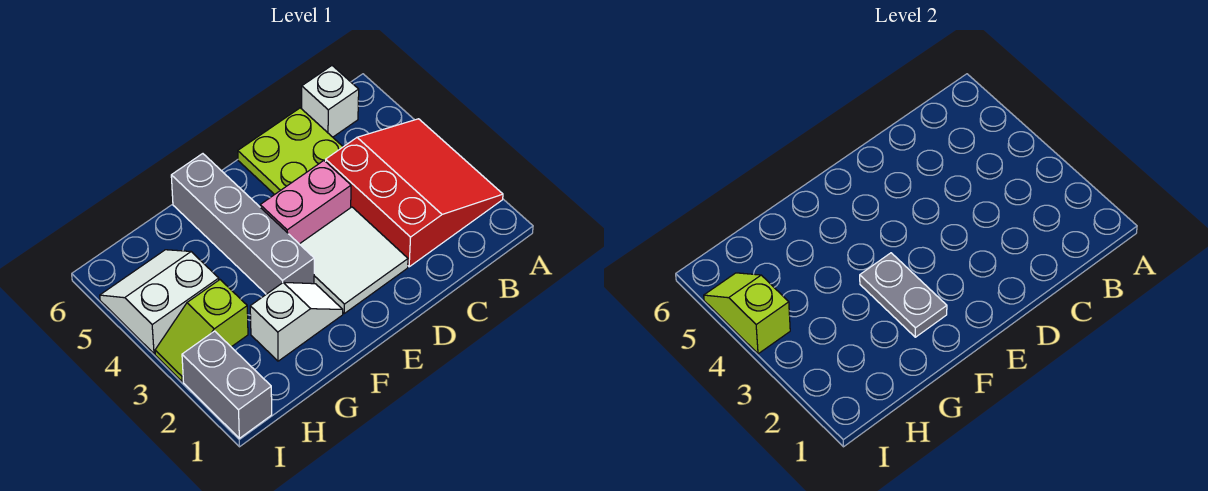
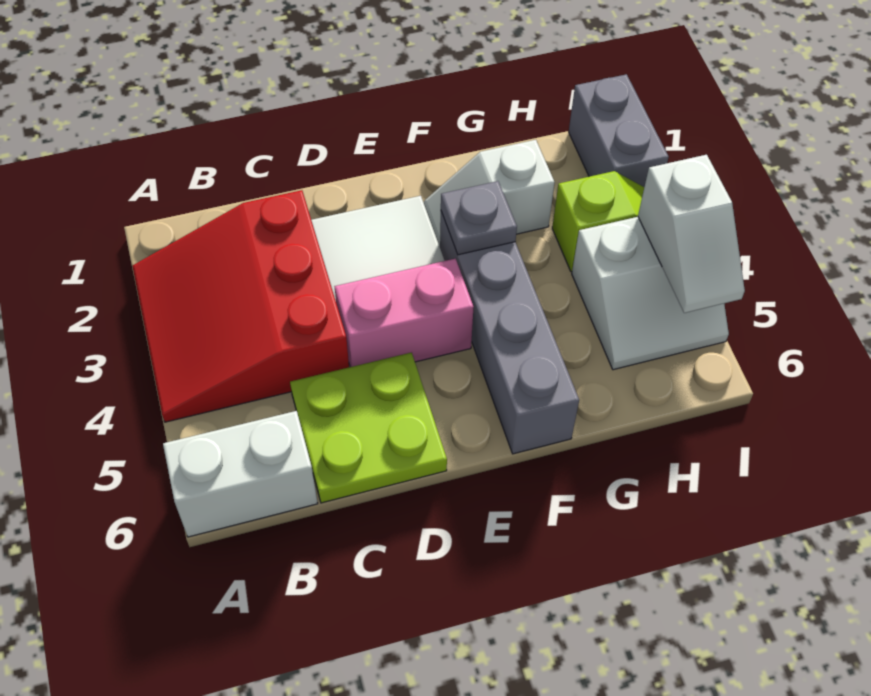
white 1x1 brick [302,66,359,137] -> white 1x2 brick [163,411,318,537]
grey 1x2 plate [860,253,947,337] -> grey 1x1 plate [441,181,517,255]
lime 1x2 slope [704,273,790,354] -> white 1x2 slope [638,155,745,313]

